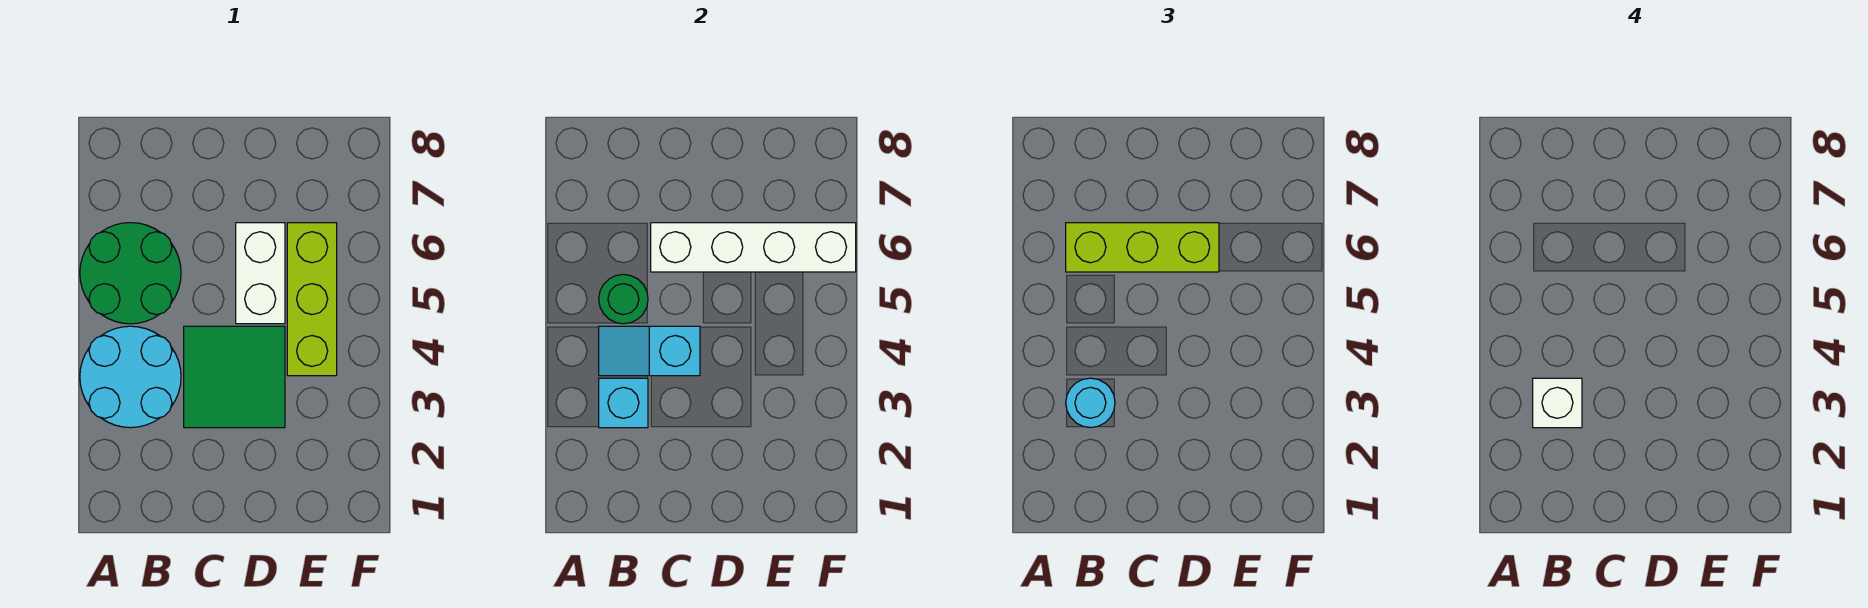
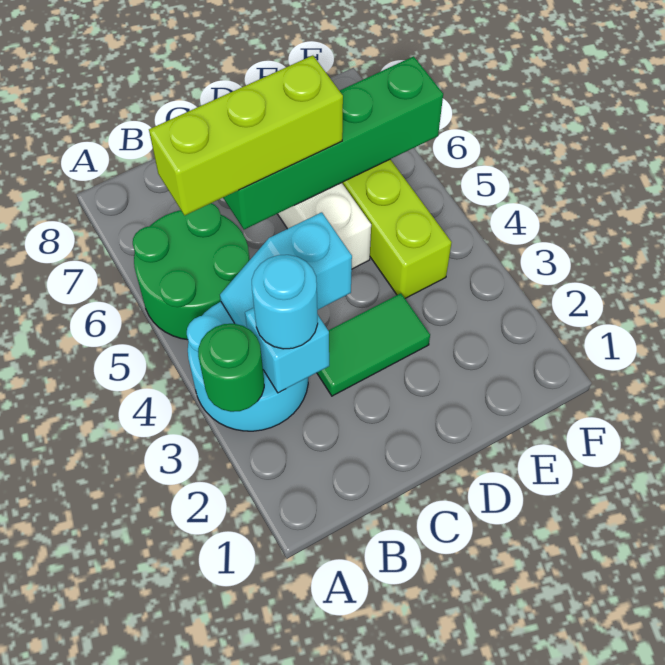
white 1x1 brick [1533,378,1582,428] -> none
green 1x1 round brick [599,274,648,324] -> green 1x1 round brick moved to [198,324,264,412]
green 2x2 tile [184,326,285,428] -> green 1x2 tile [317,293,430,396]
white 1x4 brick [651,223,856,272] -> green 1x4 brick [223,56,443,229]

